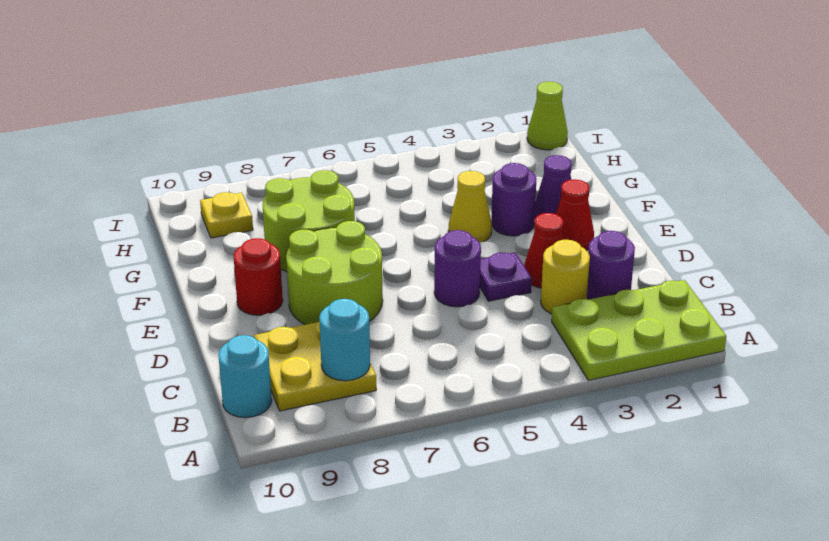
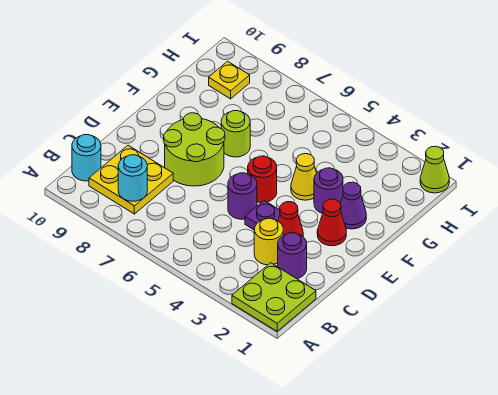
lime 2x3 plate [552,280,726,380] -> lime 2x2 plate [232,263,316,331]
red 1x1 round brick [233,238,283,315] -> red 1x1 round brick moved to [248,156,277,203]
lime 2x2 round brick [263,170,355,271] -> lime 1x1 round brick [221,111,250,157]

